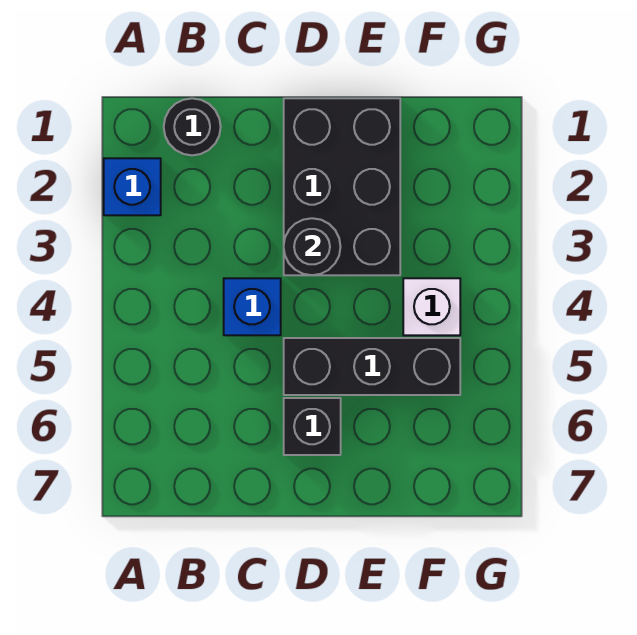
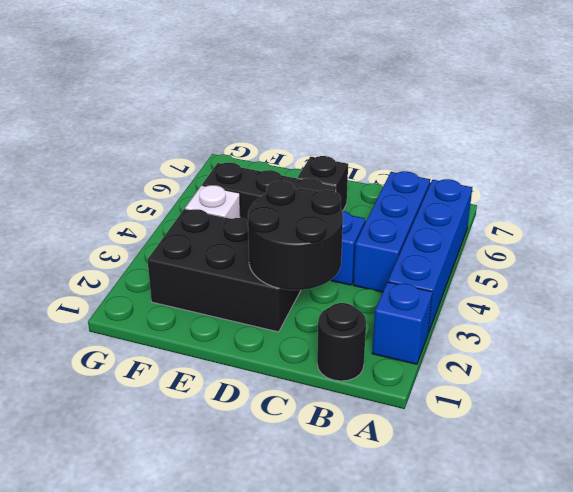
none -> blue 1x4 brick [388,179,472,333]
none -> blue 1x3 brick [353,171,430,292]
black 2x3 brick [284,98,400,275] -> black 2x3 brick turned to [147,209,301,332]
black 1x1 round brick [284,218,341,275] -> black 2x2 round brick [248,181,343,290]

